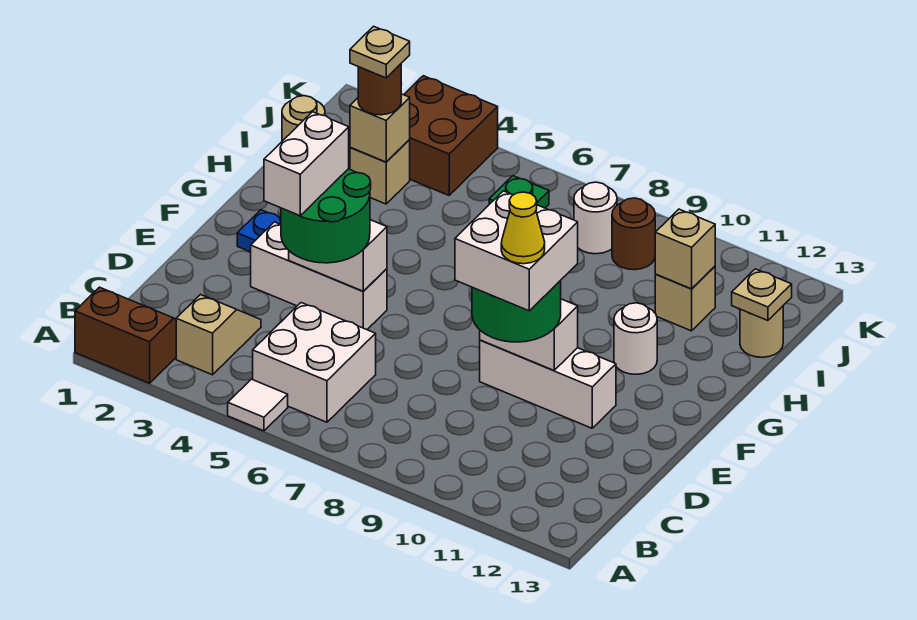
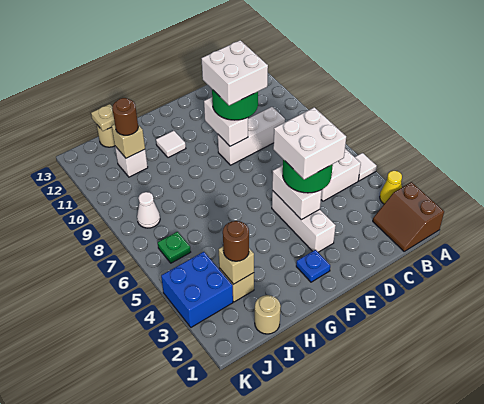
tan 1x2 slope [176,295,261,375] -> none
white 1x2 brick [264,112,349,216] -> white 2x2 brick [273,107,346,180]
yellow 1x1 cone [501,192,545,264] -> yellow 1x1 cone moved to [380,171,402,204]
white 1x3 brick [480,340,616,428] -> white 1x3 brick turned to [218,107,285,165]
white 1x1 round brick [614,303,657,374] -> white 1x1 tile [156,131,186,158]
tan 1x1 plate [350,26,410,78] -> none
tan 1x1 brick [655,266,715,331] -> white 1x1 brick [115,146,148,177]
brown 2x2 brick [404,76,498,195] -> blue 2x2 brick [161,252,233,327]
white 1x1 round brick [574,182,617,254] -> white 1x1 cone [137,192,160,228]
brown 1x1 round brick [612,198,655,270] -> brown 1x1 round brick moved to [112,98,138,135]

